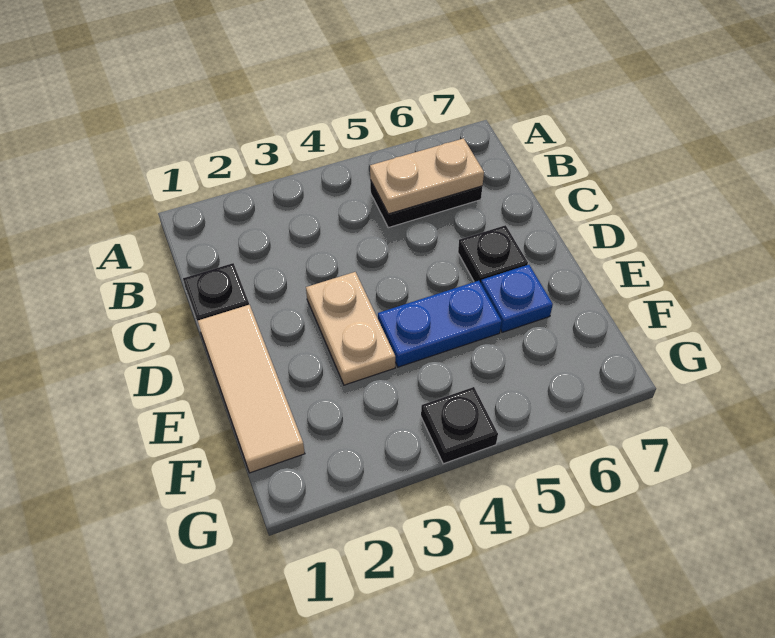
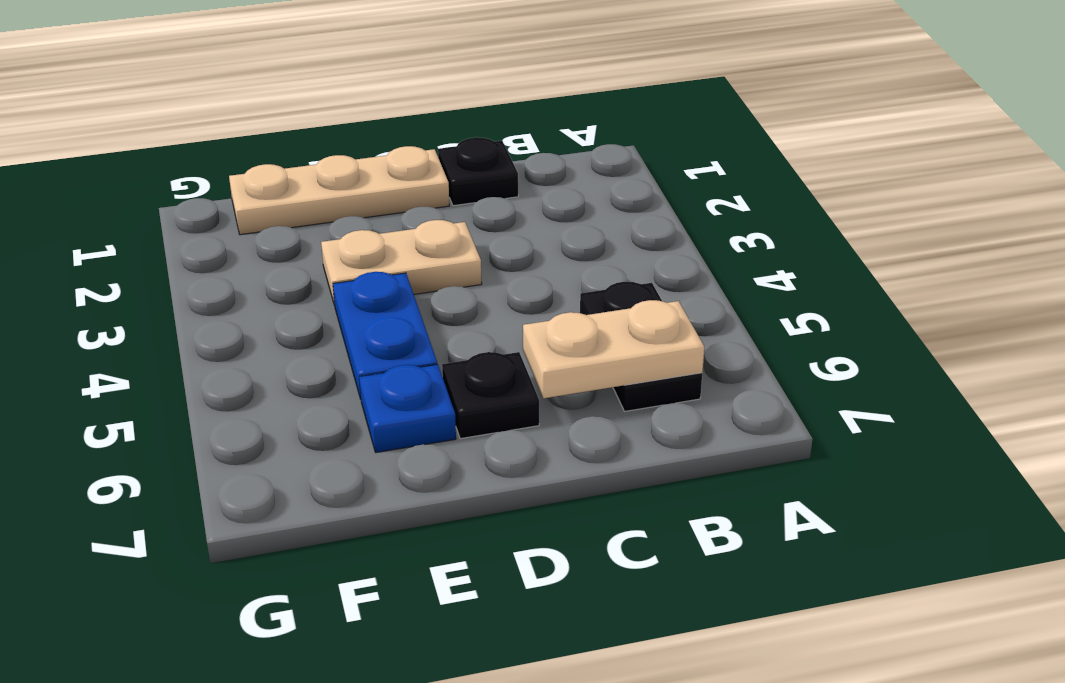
tan 1x2 plate [370,138,484,214] -> tan 1x2 plate turned to [523,300,704,398]
tan 1x3 tile [198,305,305,473] -> tan 1x3 plate [229,146,449,235]
black 1x1 plate [421,387,498,464] -> none

